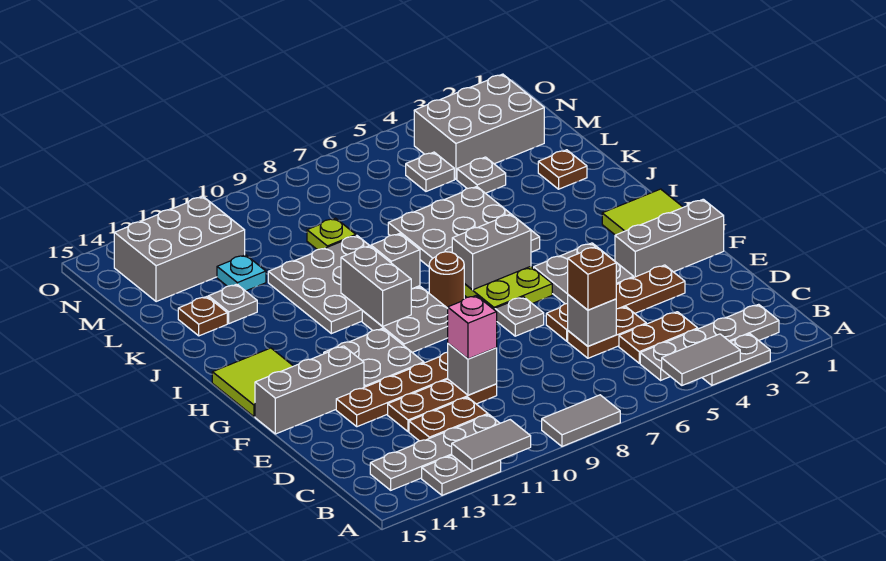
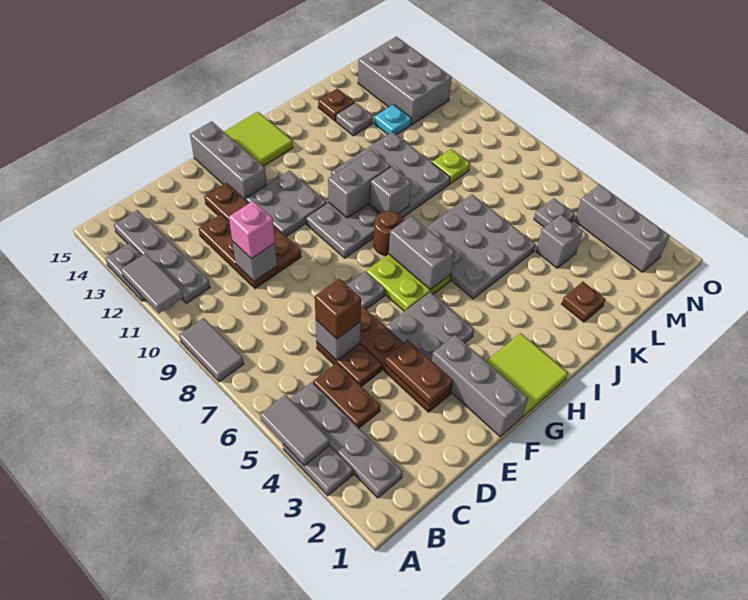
brown 1x2 plate [409,397,488,441] -> brown 1x2 plate moved to [384,340,453,406]
grey 1x1 plate [457,157,506,193] -> grey 1x1 brick [536,215,583,268]
grey 2x3 brick [414,74,544,179] -> grey 1x3 brick [575,185,669,272]

